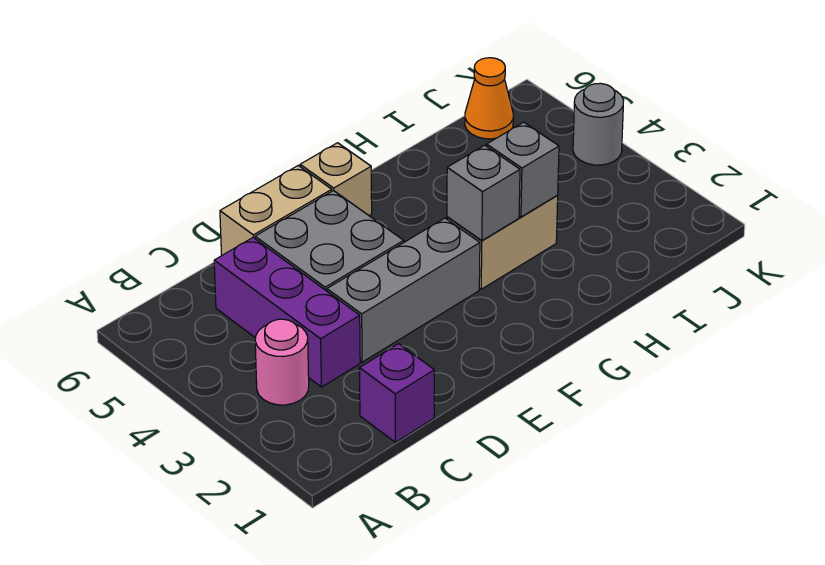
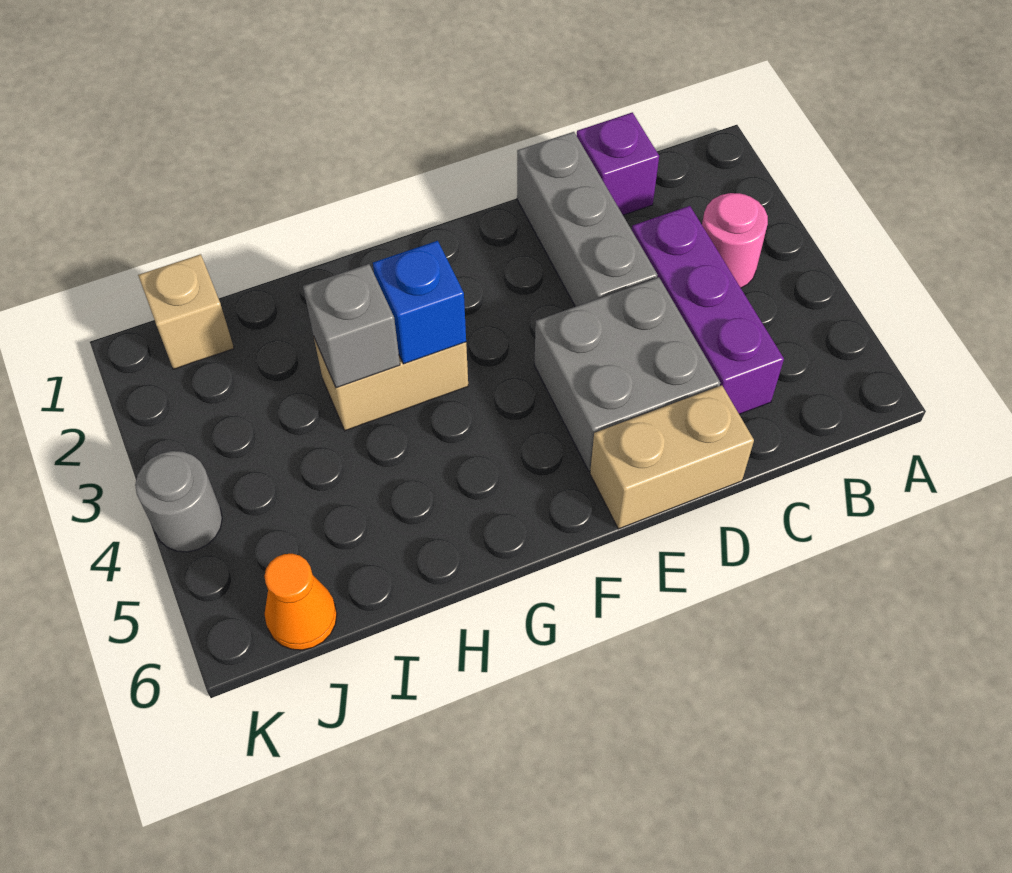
grey 1x3 brick [327,218,480,362] -> grey 1x3 brick turned to [517,132,657,307]
tan 1x1 brick [300,143,372,215] -> tan 1x1 brick moved to [138,254,234,369]
grey 1x1 brick [447,145,520,241] -> blue 1x1 brick [373,241,466,364]

